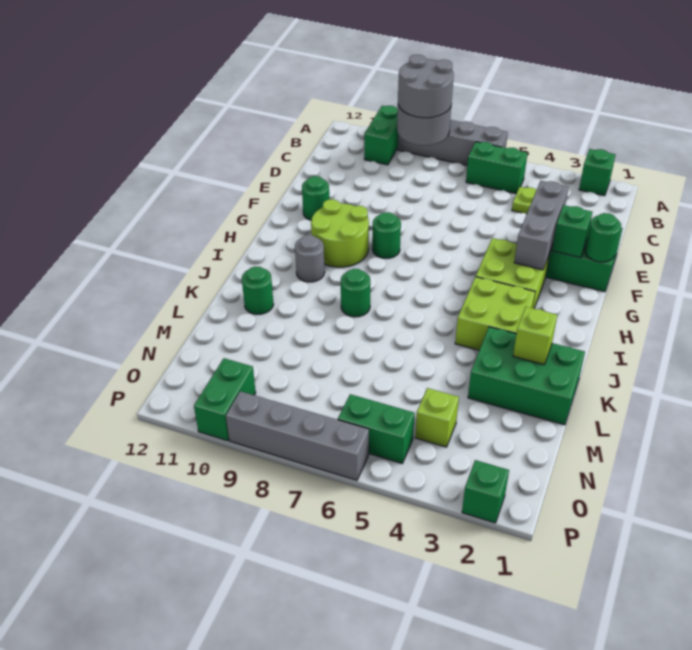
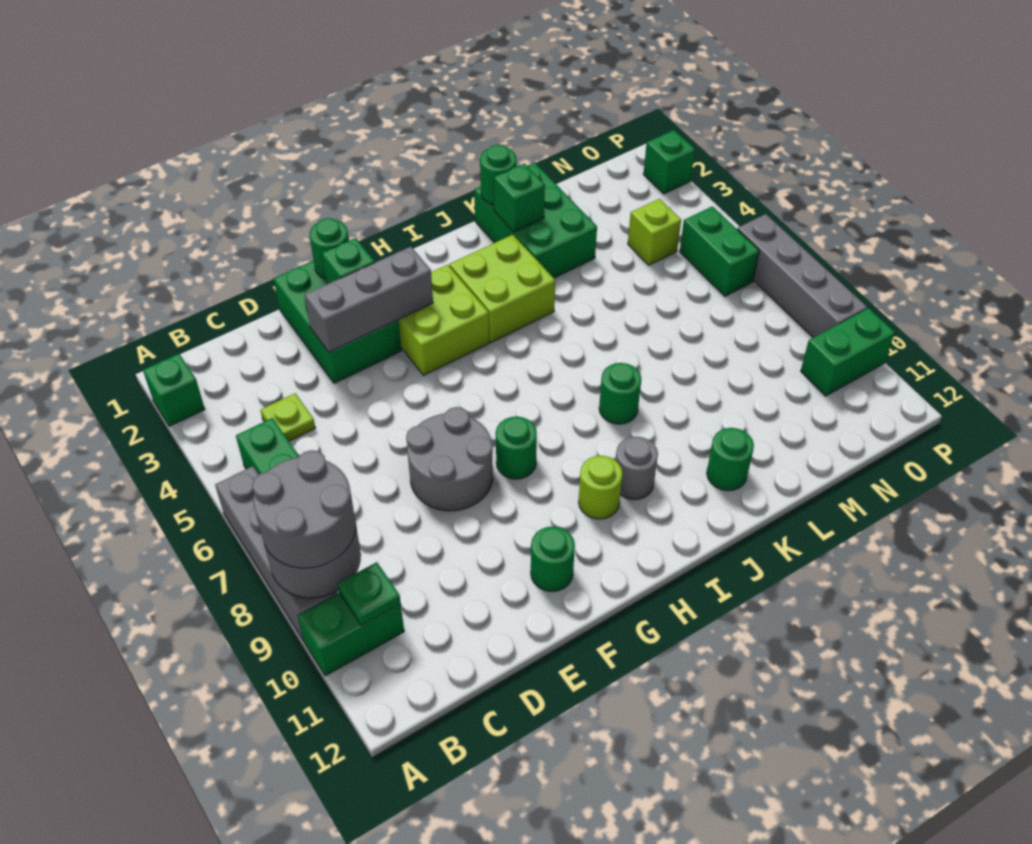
none -> green 1x1 plate [338,562,401,626]
none -> grey 2x2 round brick [406,407,493,511]
lime 2x2 round brick [311,199,369,267] -> lime 1x1 round brick [579,456,622,519]
none -> green 1x1 round brick [480,145,516,204]
lime 1x1 brick [513,307,557,365] -> green 1x1 brick [494,164,545,232]

